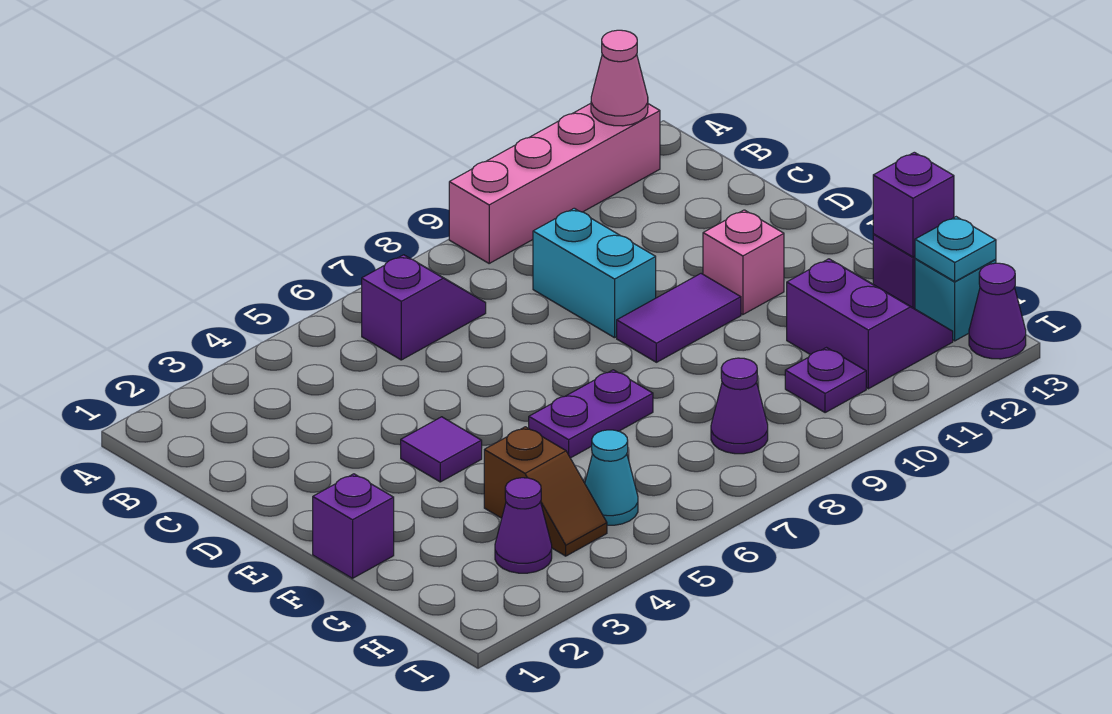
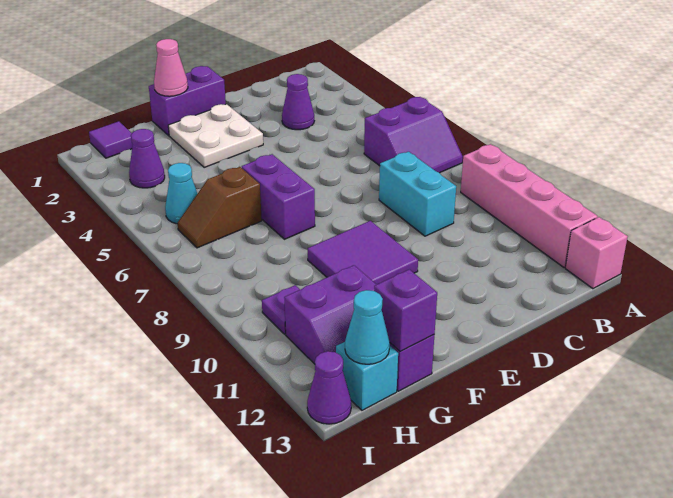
pink 1x1 cone [591,30,648,126] -> pink 1x1 cone moved to [154,39,188,96]
purple 1x2 slope [362,255,486,360] -> purple 2x2 slope [364,97,463,173]
cyan 1x2 brick [533,208,656,338] -> cyan 1x2 brick turned to [379,152,456,236]
none -> white 2x2 plate [168,104,263,167]
purple 1x1 tile [401,417,482,482] -> purple 1x1 tile moved to [89,121,133,158]
purple 1x2 tile [617,274,741,362] -> purple 2x2 tile [308,221,418,284]
pink 1x1 brick [703,210,784,315] -> pink 1x1 brick moved to [565,217,628,289]
purple 1x1 brick [313,474,394,578] -> purple 1x2 brick [149,66,226,135]
purple 1x2 plate [529,370,653,458] -> purple 1x2 brick [242,154,315,239]
brown 1x2 slope [484,427,607,556] -> brown 1x2 slope moved to [178,167,262,248]
purple 1x1 cone [711,358,768,454] -> purple 1x1 cone moved to [282,74,314,130]
cyan 1x1 plate [915,217,996,282] -> cyan 1x1 cone [345,290,390,364]

